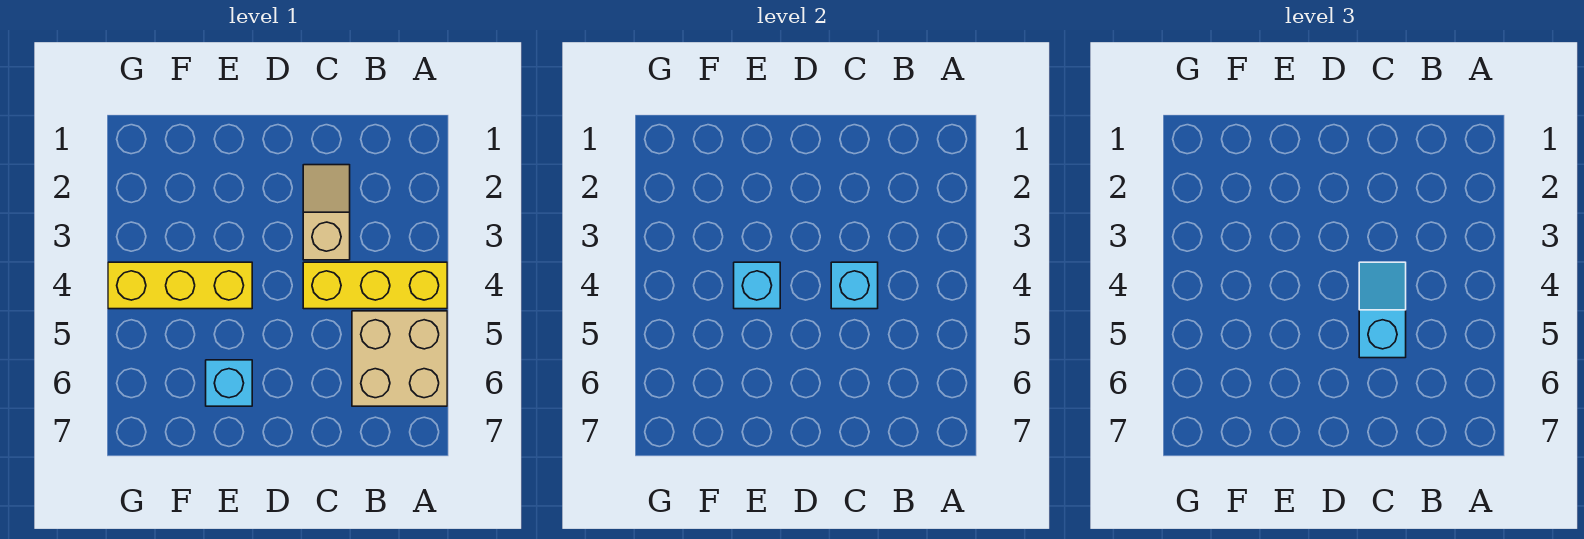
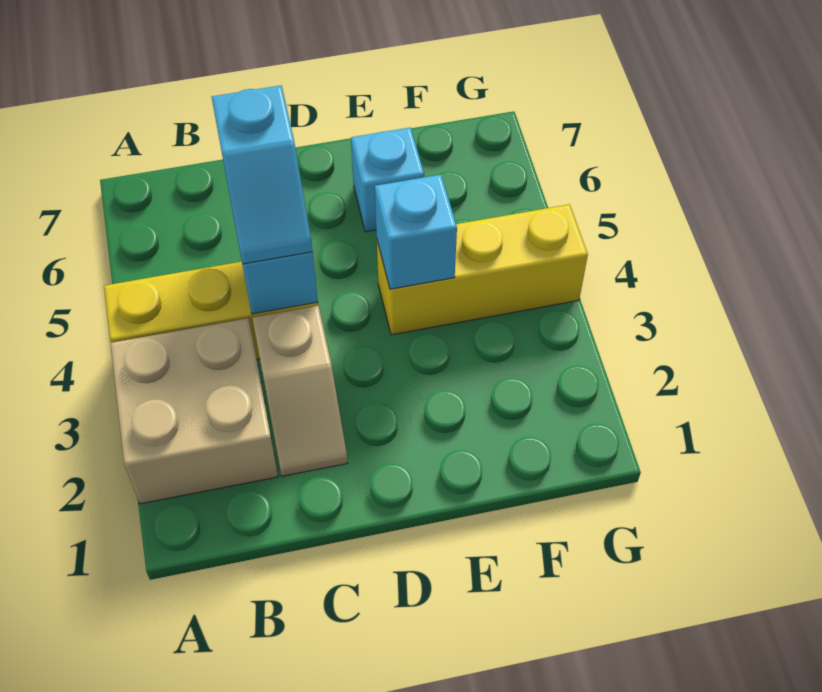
tan 2x2 brick [352,311,447,406] -> tan 2x2 brick moved to [110,318,278,504]

